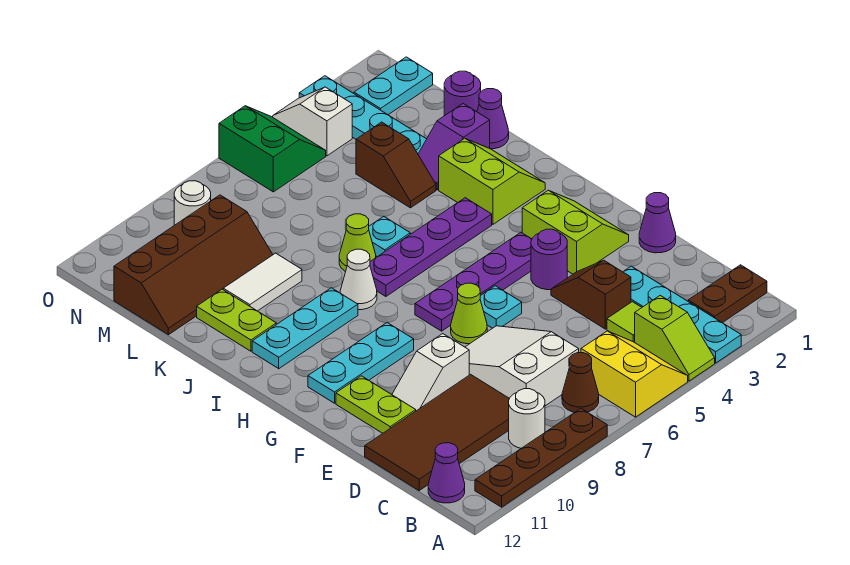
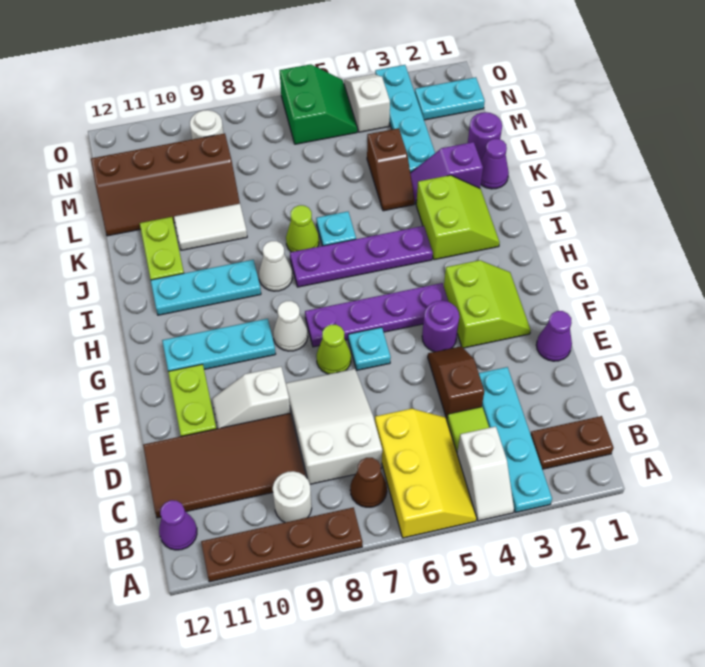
lime 1x2 slope [635,296,715,381] -> white 1x2 slope [457,426,514,521]
yellow 2x2 slope [581,331,688,417] -> yellow 2x3 slope [375,409,477,538]
none -> white 1x1 cone [273,301,308,351]

